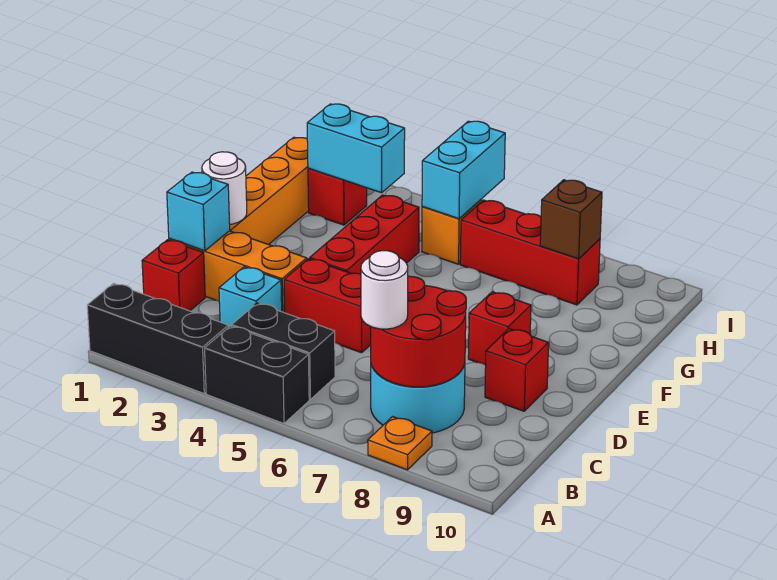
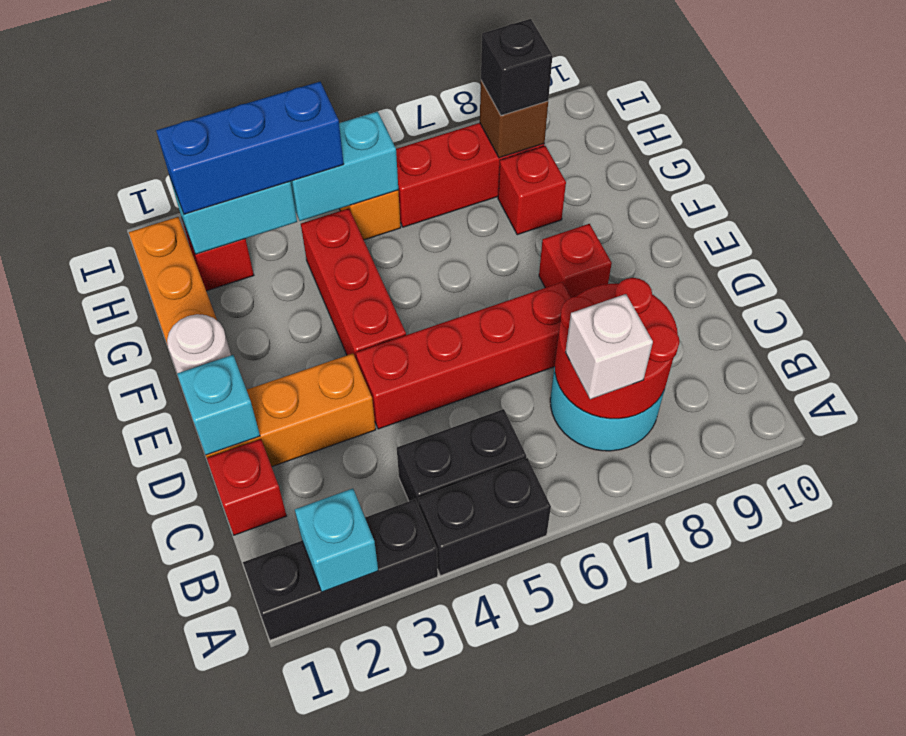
orange 1x1 plate [368,417,432,470] -> none
white 1x1 round brick [361,251,408,329] -> white 1x1 brick [565,294,653,399]
cyan 1x1 brick [219,267,282,327] -> cyan 1x1 brick moved to [295,488,378,592]
red 1x2 brick [284,259,371,353] -> red 1x4 brick [356,282,571,429]
red 1x1 brick [485,329,549,411] -> red 1x1 brick moved to [498,146,566,235]
none -> blue 1x3 brick [156,82,344,214]
cyan 1x2 brick [422,121,505,219] -> cyan 1x2 brick turned to [290,111,398,221]
none -> black 1x1 brick [481,19,553,116]

